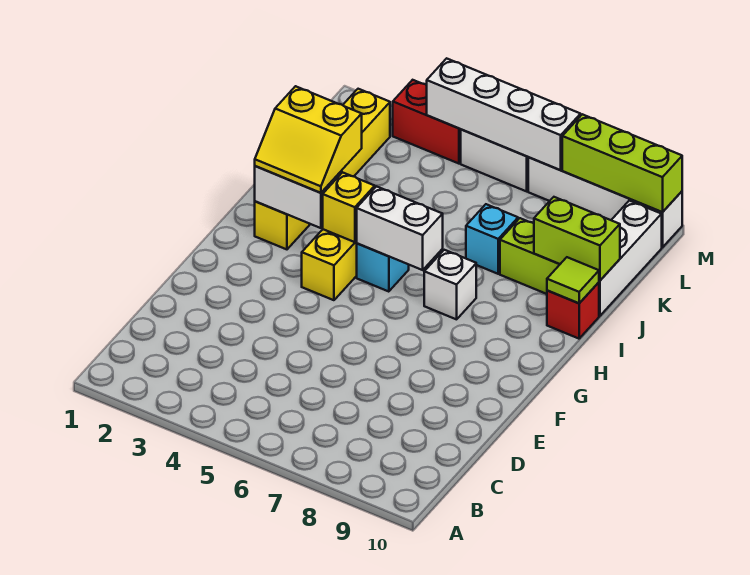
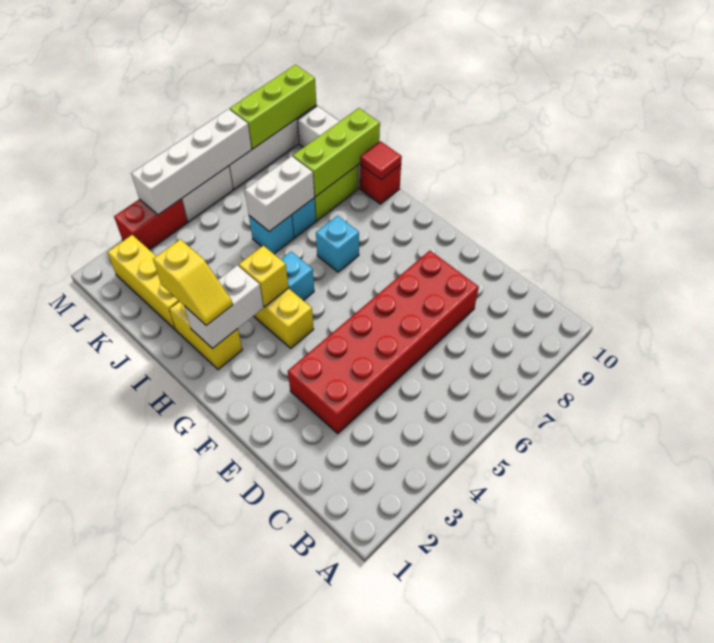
none -> red 2x6 brick [288,251,479,434]
yellow 2x2 slope [255,86,362,193] -> yellow 1x2 slope [153,239,233,325]
white 1x2 brick [357,186,443,270] -> white 1x2 brick moved to [245,156,314,231]
white 1x1 brick [424,250,476,319] -> cyan 1x1 brick [316,216,359,272]
lime 1x1 tile [547,257,599,303] -> red 1x1 tile [360,141,402,180]
none -> cyan 1x1 brick [249,215,294,254]
lime 1x2 brick [534,197,620,281] -> lime 1x3 brick [293,108,380,197]

